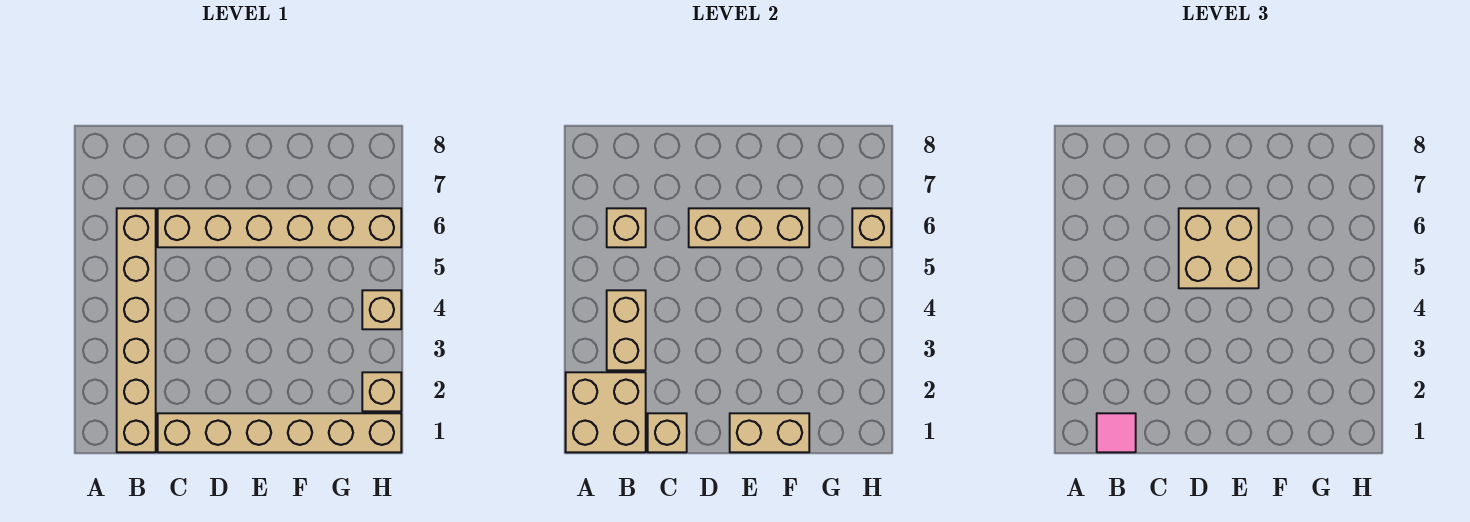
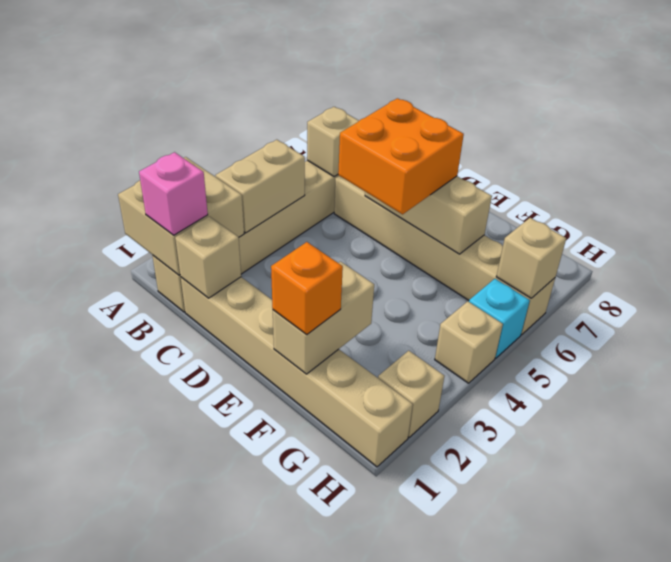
pink 1x1 tile [1097,413,1136,452] -> pink 1x1 brick [139,152,208,235]
tan 2x2 brick [1179,208,1259,288] -> orange 2x2 brick [338,98,464,214]
tan 1x2 brick [730,413,809,452] -> tan 1x2 brick turned to [273,262,374,374]
none -> orange 1x1 brick [271,242,343,335]
none -> cyan 1x1 brick [469,279,530,358]

